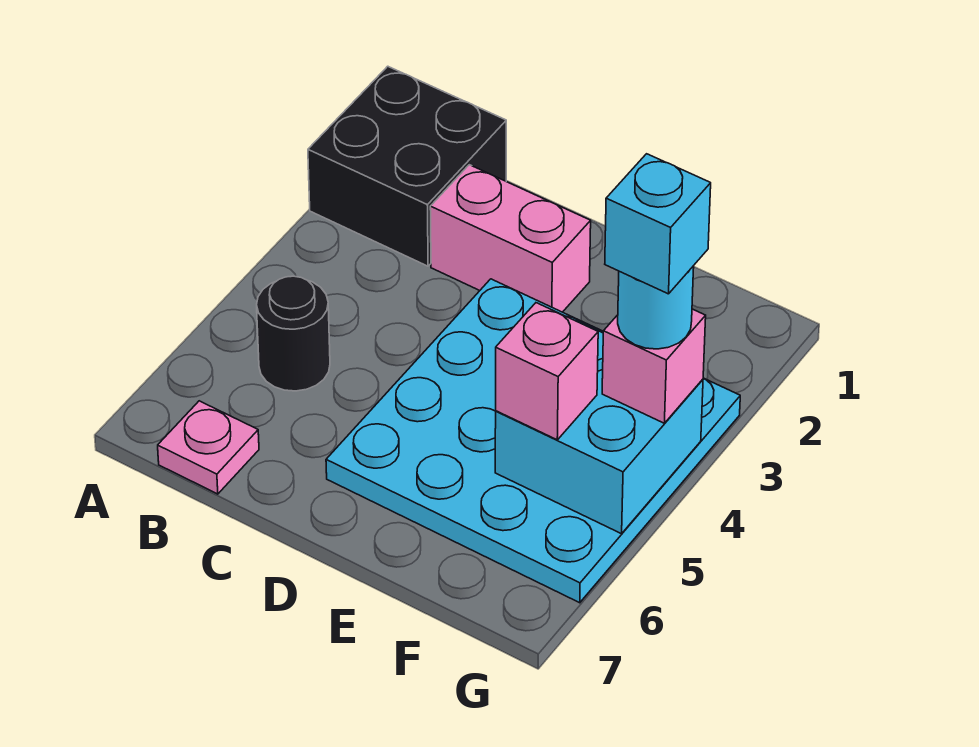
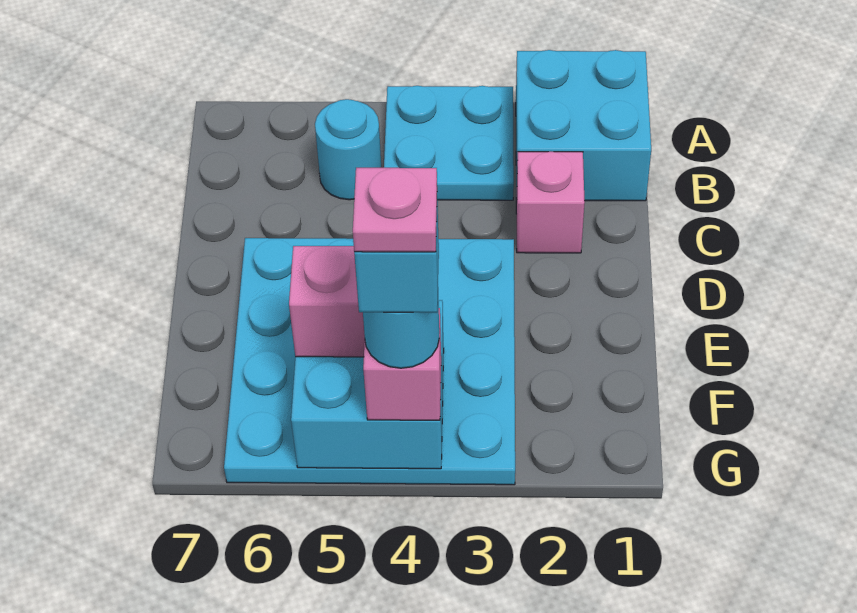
black 2x2 brick [308,66,506,266] -> cyan 2x2 brick [516,50,651,201]
none -> cyan 2x2 plate [384,86,514,200]
black 1x1 round brick [257,276,330,391] -> cyan 1x1 round brick [315,99,381,200]
pink 1x1 plate [158,401,259,494] -> pink 1x1 plate moved to [353,168,437,252]
pink 1x2 brick [430,165,591,312] -> pink 1x1 brick [516,152,585,253]

